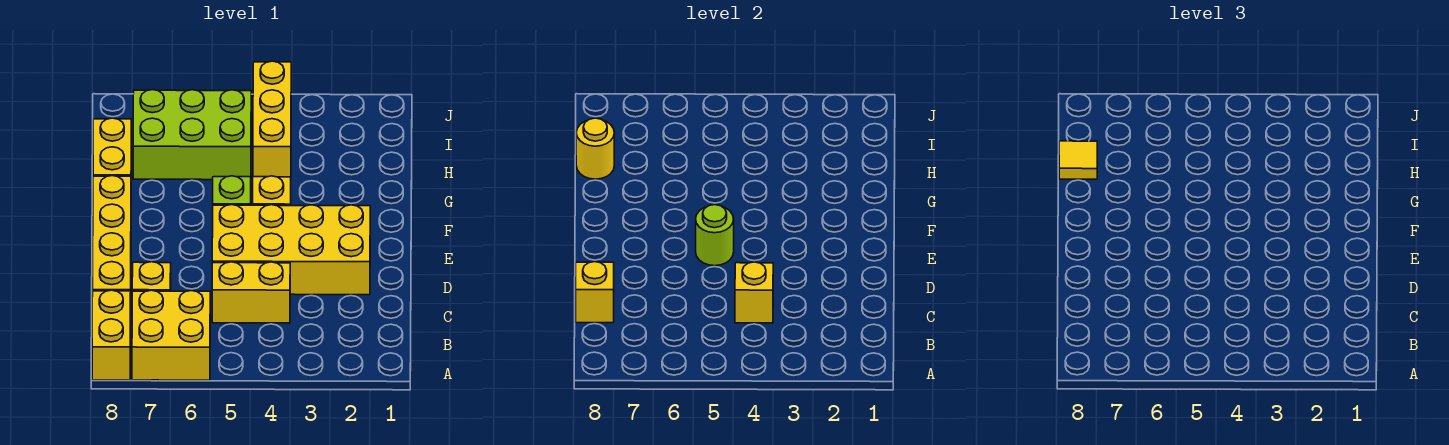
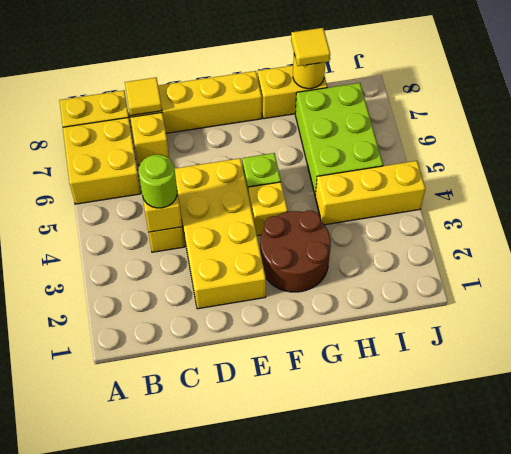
yellow 1x1 brick [576,262,614,323] -> yellow 1x1 tile [125,78,162,116]
lime 1x1 round brick [696,205,734,266] -> lime 1x1 round brick moved to [139,155,177,208]
none -> brown 2x2 round brick [260,210,331,292]

